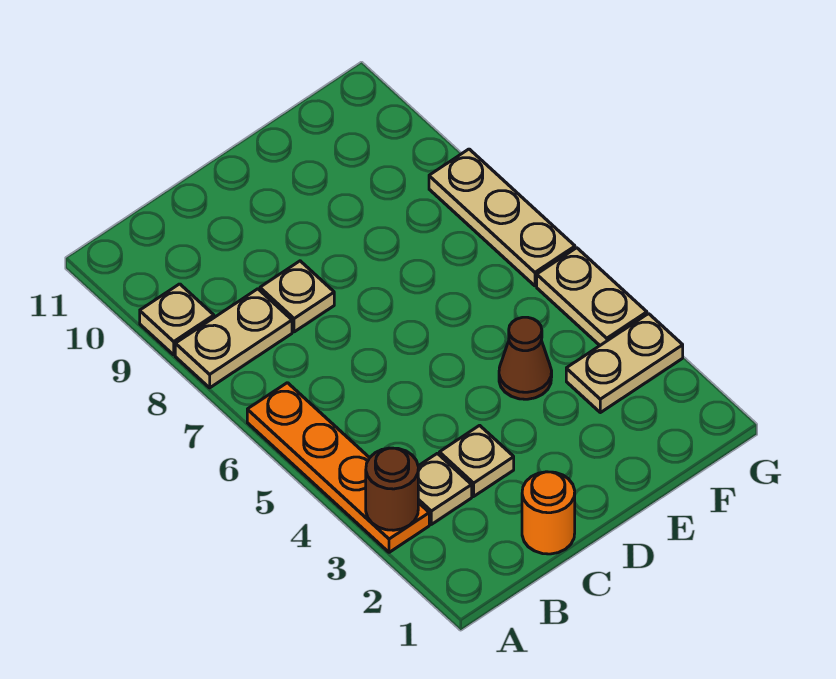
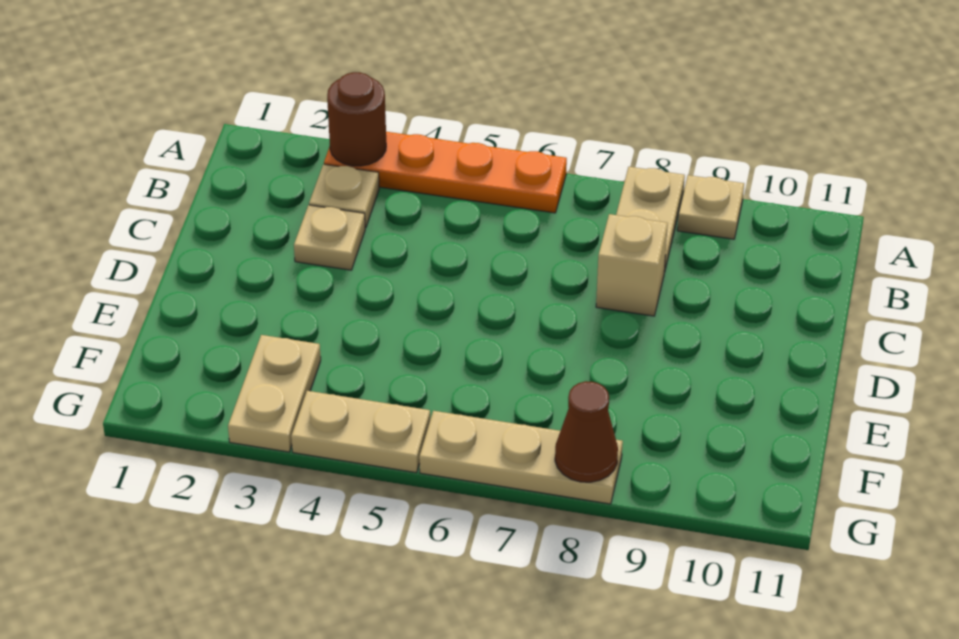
orange 1x1 round brick [522,472,575,554] -> none
tan 1x1 plate [260,261,334,332] -> tan 1x1 brick [596,214,668,316]
brown 1x1 cone [499,317,552,399] -> brown 1x1 cone moved to [555,381,618,482]

